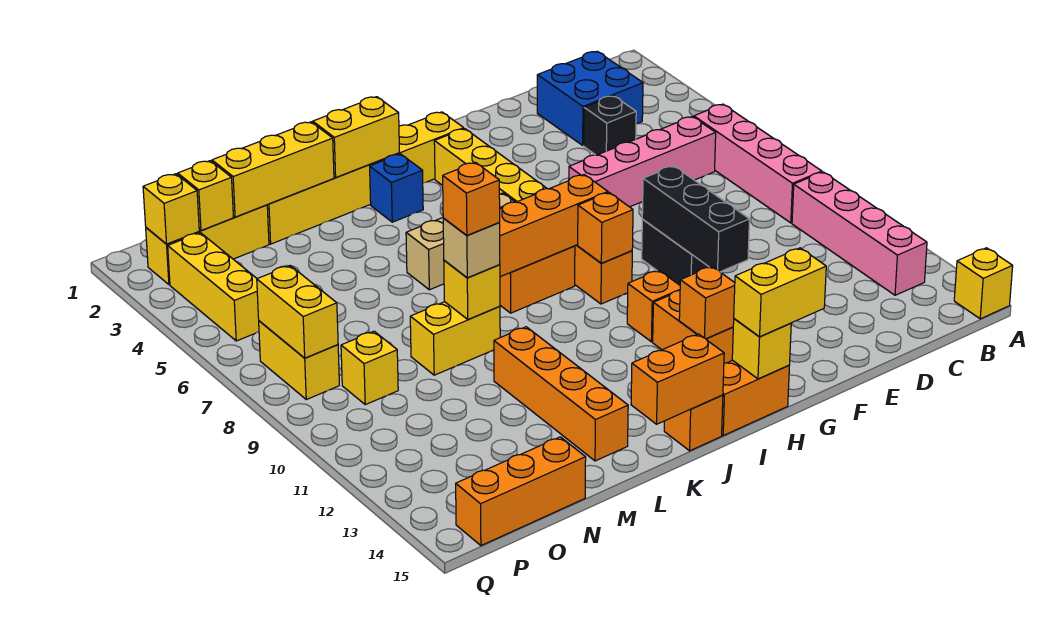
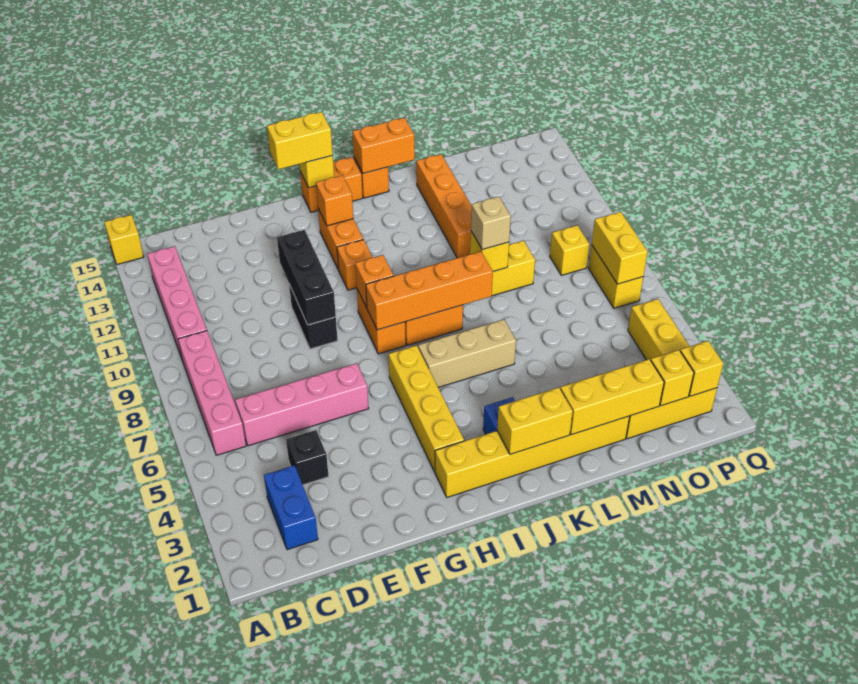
blue 2x2 brick [537,51,643,145] -> blue 1x2 brick [264,465,318,550]
orange 1x1 brick [443,162,500,236] -> none
orange 1x3 brick [456,437,586,546] -> none

